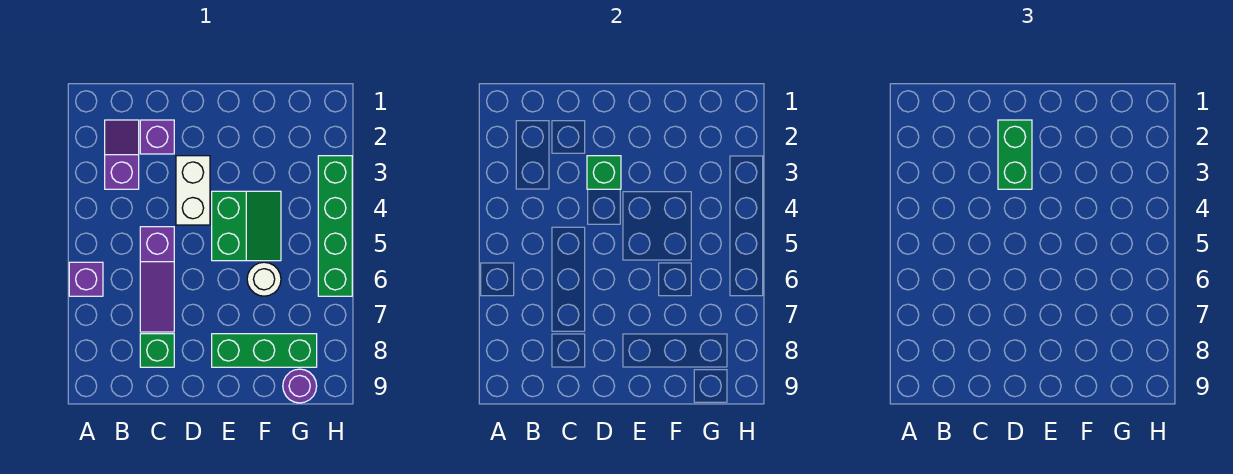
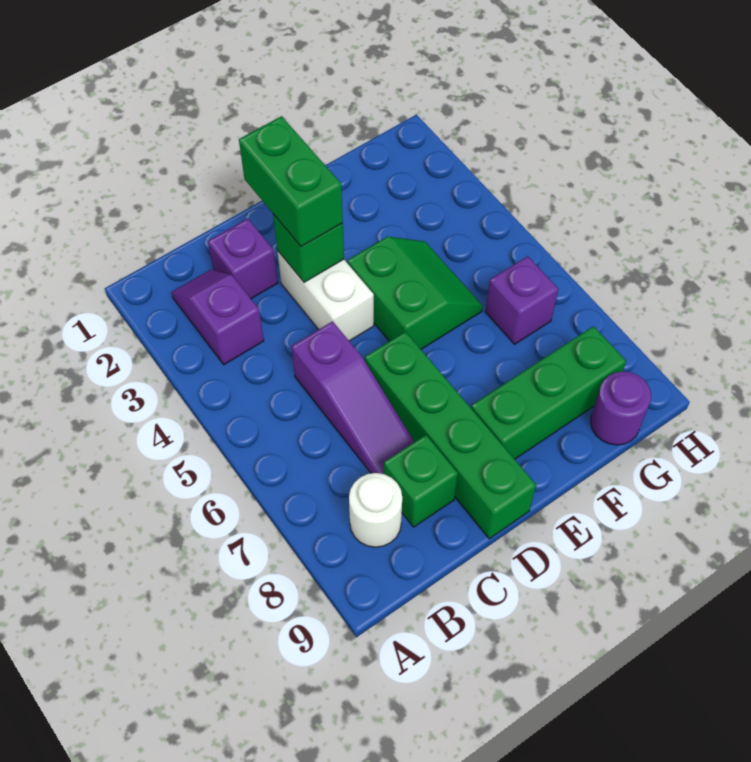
purple 1x1 brick [69,262,103,296] -> purple 1x1 brick moved to [485,256,558,344]
white 1x1 round brick [247,262,281,296] -> white 1x1 round brick moved to [349,473,402,547]
green 1x4 brick [318,156,352,296] -> green 1x4 brick moved to [365,332,536,539]

